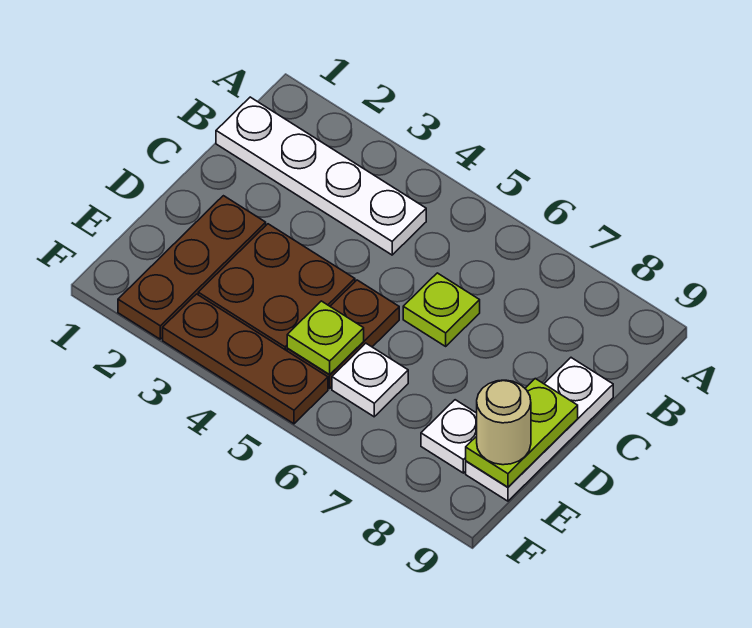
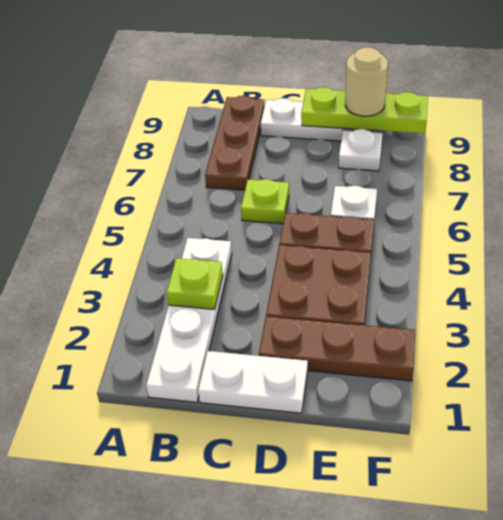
none -> white 1x2 plate [198,351,308,413]
lime 1x2 plate [466,379,578,487] -> lime 1x3 plate [301,87,428,133]
lime 1x1 plate [287,301,364,374] -> lime 1x1 plate moved to [167,258,223,309]
brown 1x3 plate [163,294,328,424] -> brown 1x3 plate moved to [205,96,265,190]

